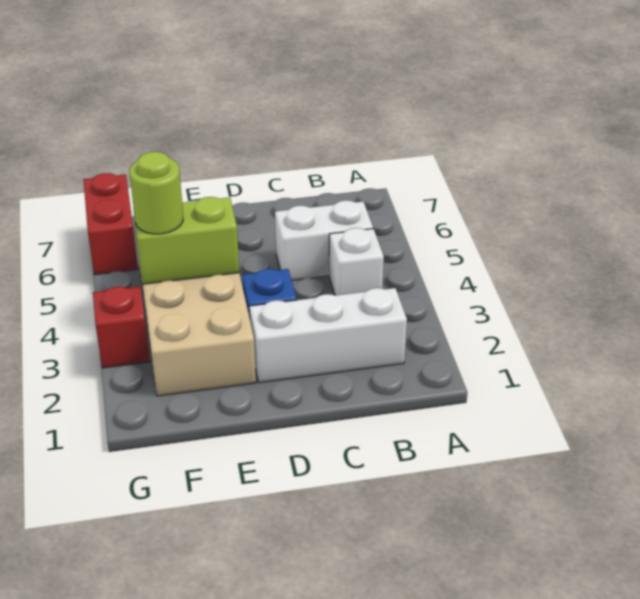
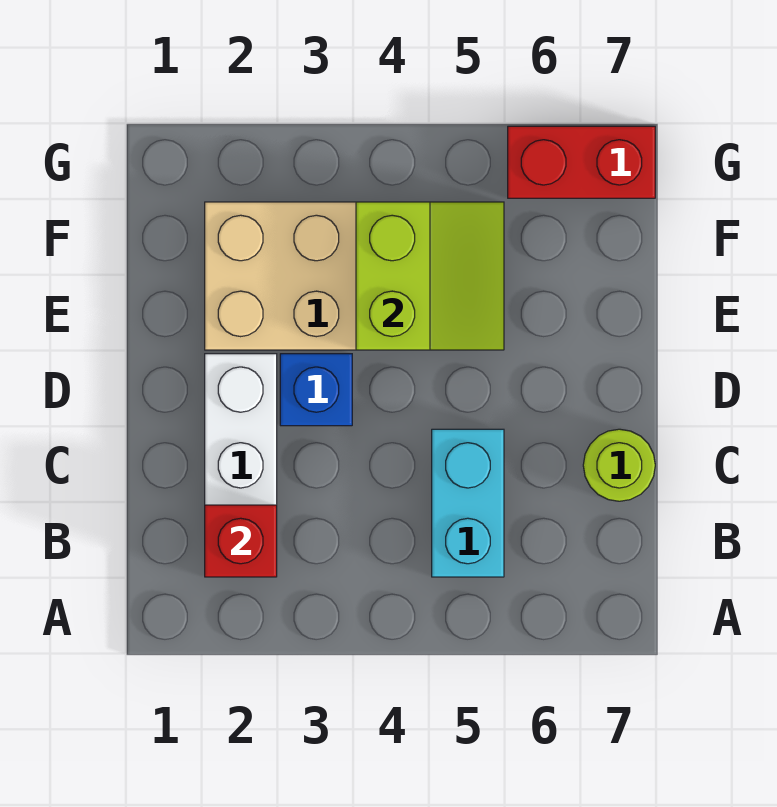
white 1x1 brick [329,228,384,295] -> none
white 1x2 brick [275,200,373,280] -> cyan 1x2 brick [432,429,504,577]
lime 1x1 round brick [129,152,183,234] -> lime 1x1 round brick moved to [583,429,655,501]
red 1x1 brick [93,287,150,368] -> red 1x1 brick moved to [205,505,277,577]

